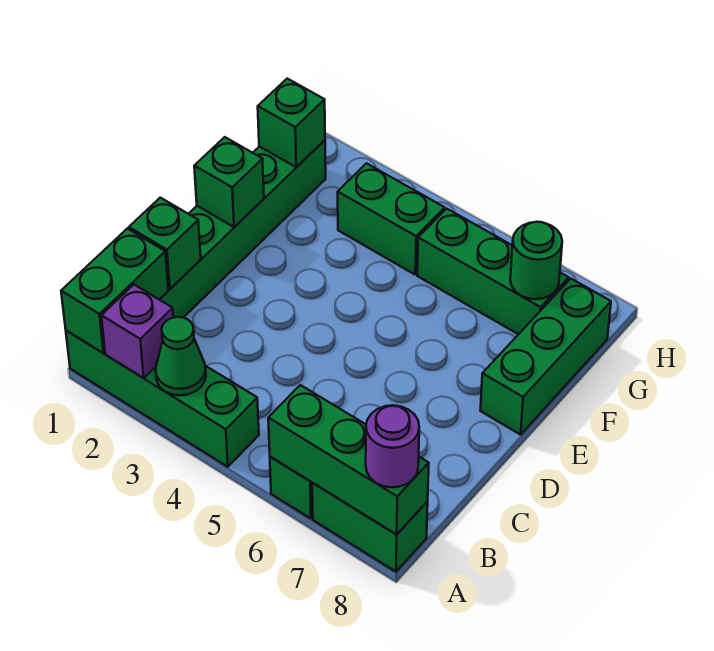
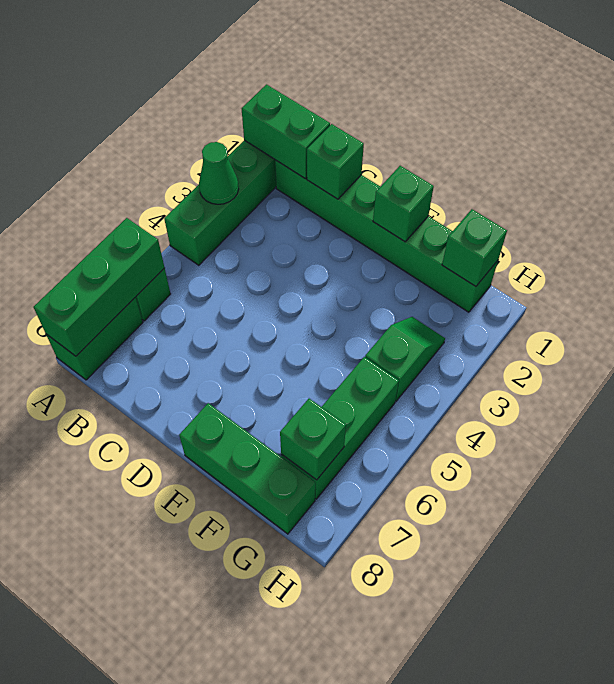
purple 1x1 brick [101,285,173,378] -> none
purple 1x1 round brick [366,405,419,487] -> none
green 1x2 brick [338,163,445,274] -> green 1x2 slope [365,317,445,401]
green 1x1 round brick [510,222,562,299] -> green 1x1 brick [280,399,346,480]

